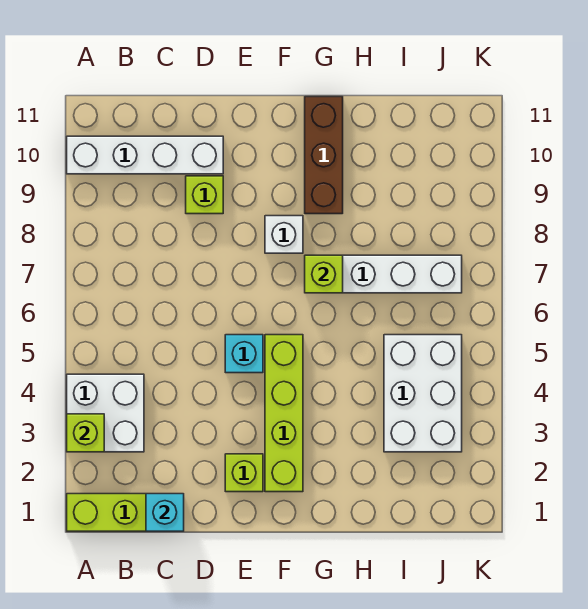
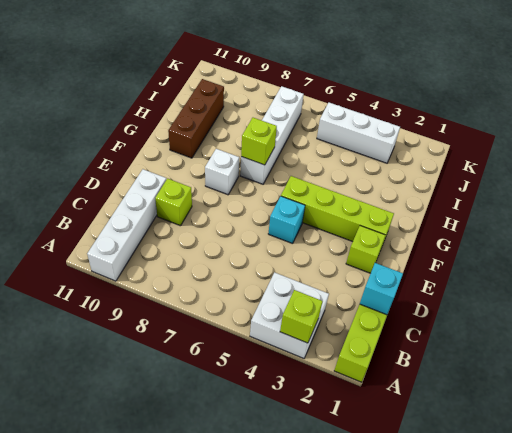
brown 1x3 brick [305,97,343,214] -> brown 1x3 brick turned to [168,79,224,158]
white 2x3 brick [384,335,462,452] -> white 1x3 brick [317,103,400,163]

